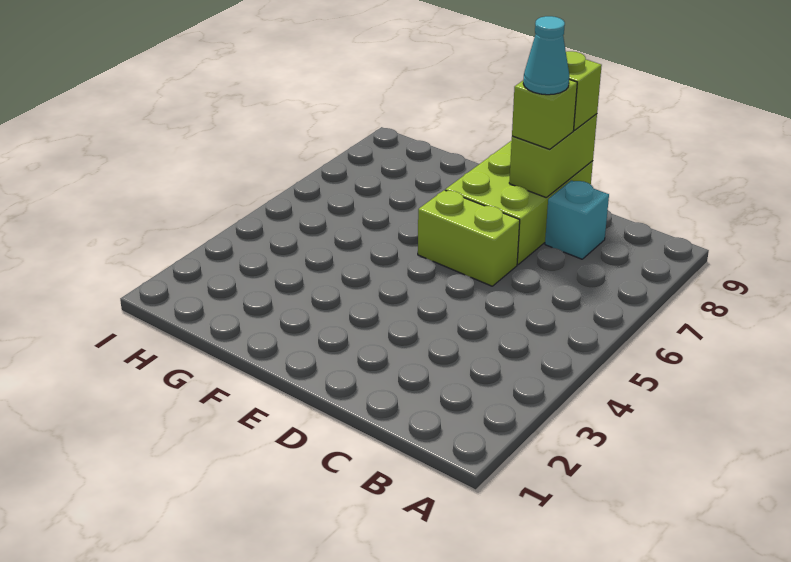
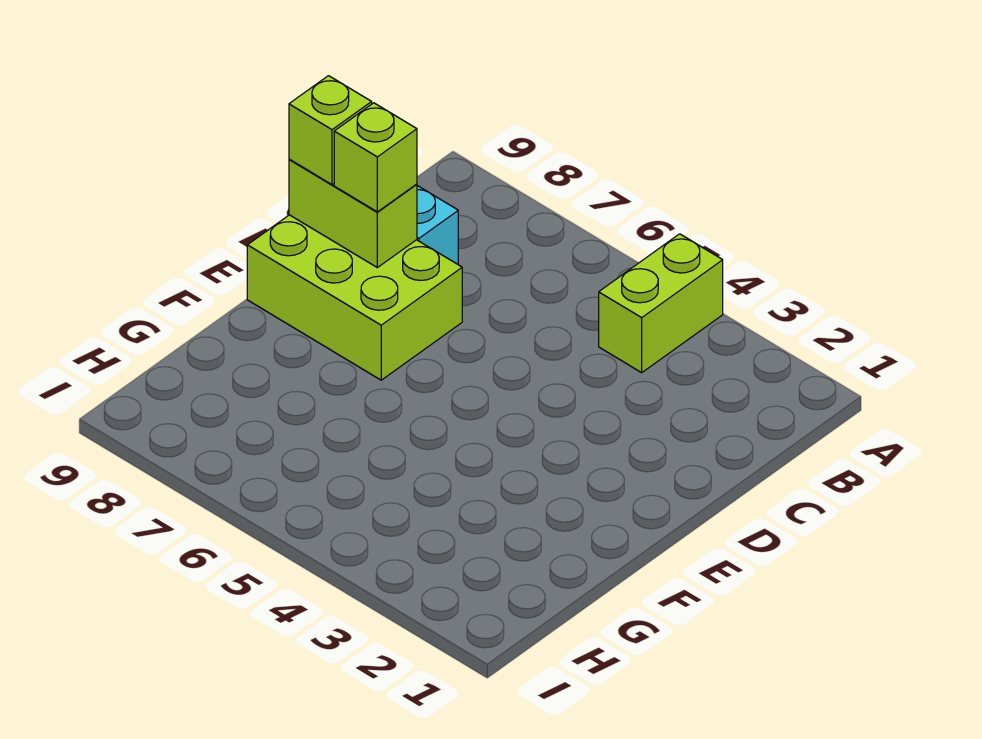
lime 1x2 brick [418,190,520,286] -> lime 1x2 brick moved to [599,234,723,373]
cyan 1x1 cone [523,16,569,95] -> none

